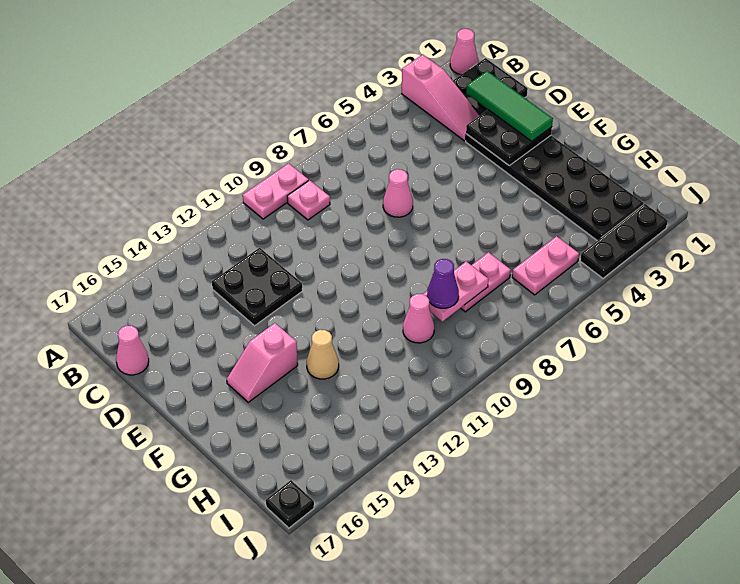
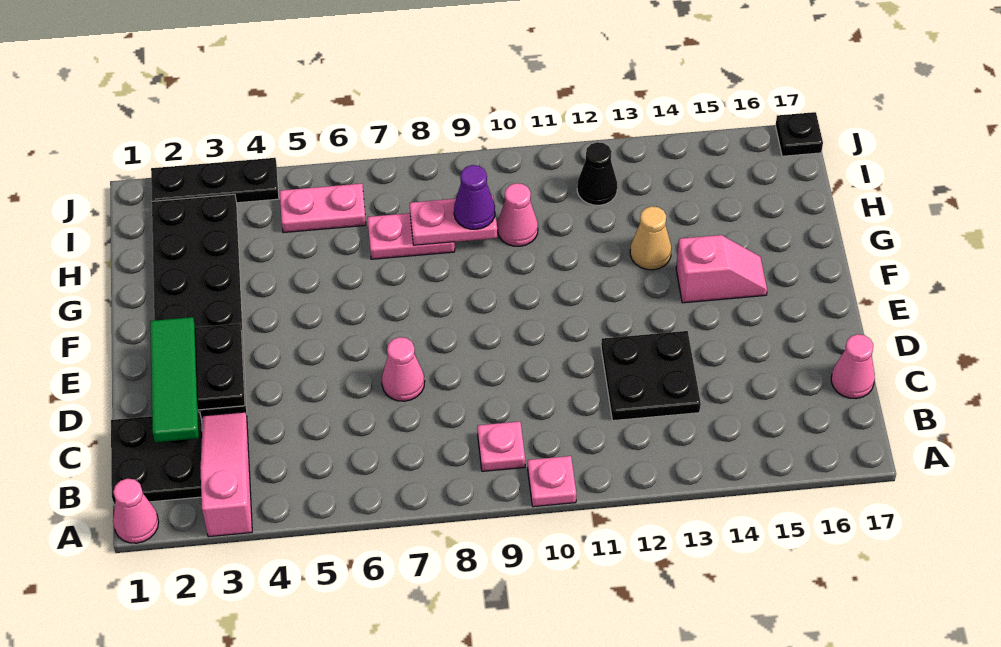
pink 1x2 plate [243,163,309,219] -> pink 1x1 plate [528,456,576,507]
none -> black 1x1 cone [577,142,617,205]

